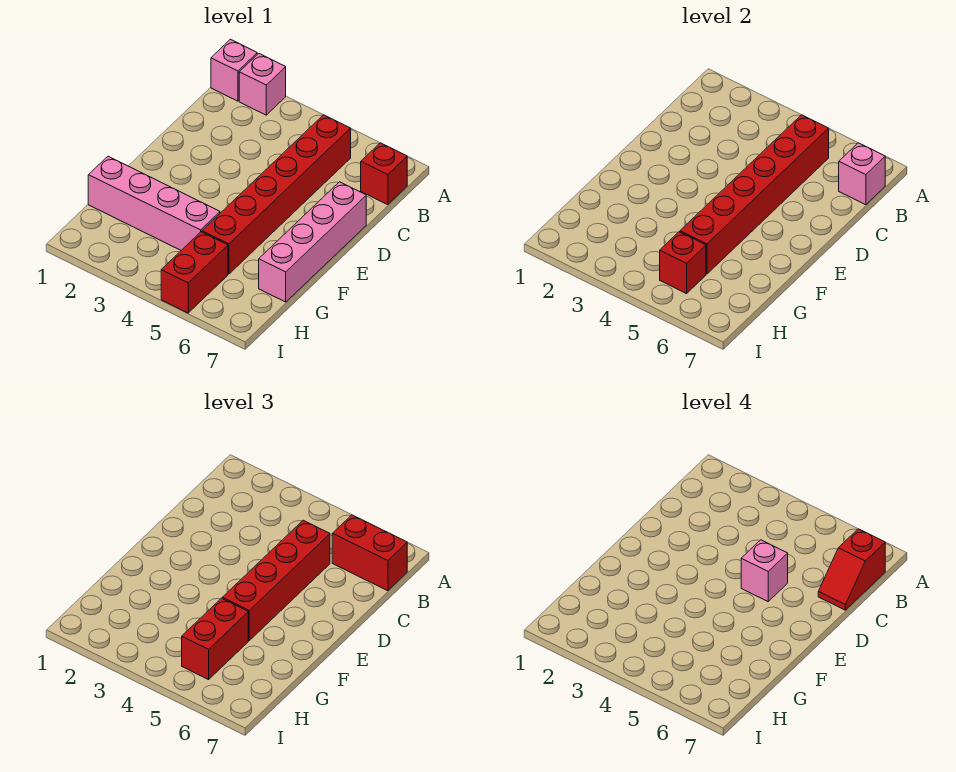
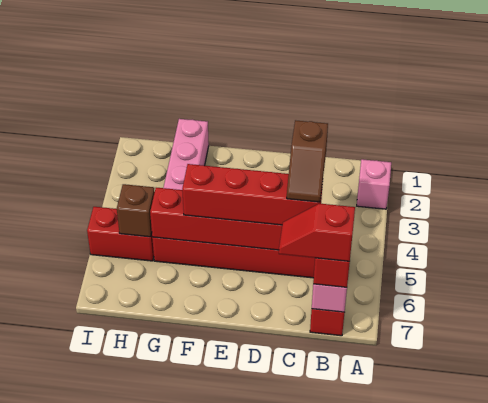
pink 1x1 brick [211,39,257,101] -> none
none -> brown 1x2 slope [287,120,328,202]
pink 1x1 brick [741,540,788,601] -> none
pink 1x4 brick [259,182,366,302] -> none
red 1x2 brick [182,598,248,680] -> none
red 1x1 brick [660,232,706,294] -> brown 1x1 brick [117,184,155,237]

